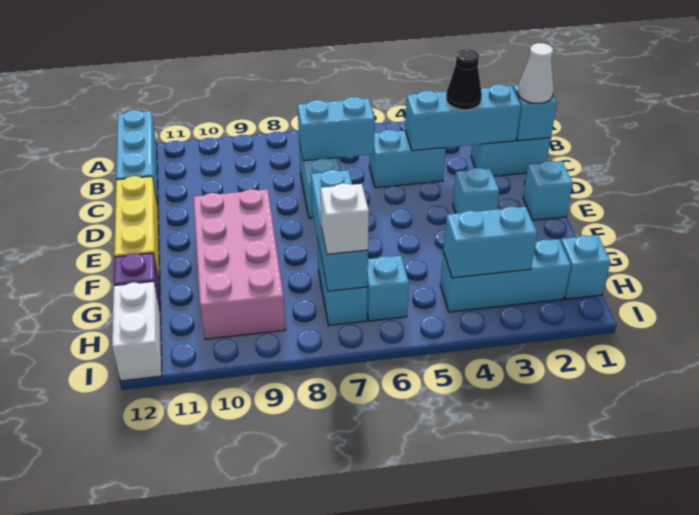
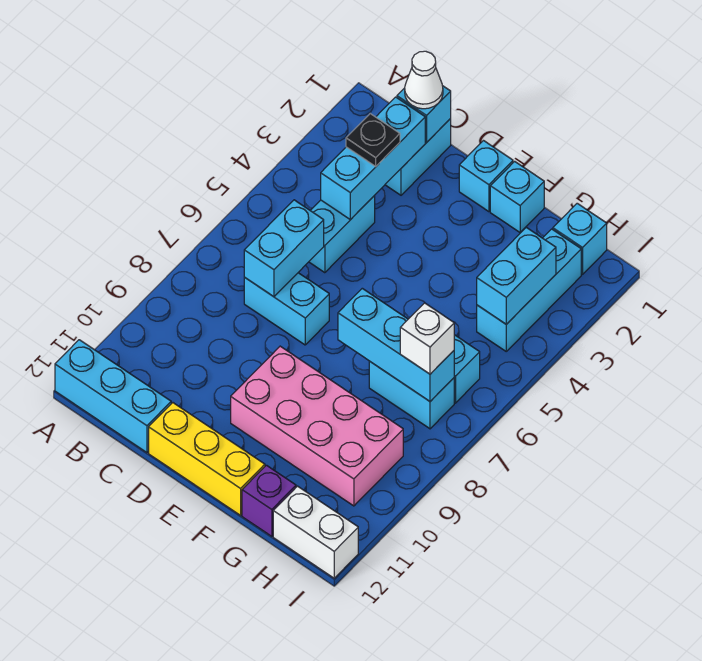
black 1x1 cone [446,49,482,110] -> black 1x1 plate [346,114,400,166]
cyan 1x1 brick [453,168,499,214] -> cyan 1x1 brick moved to [490,161,544,232]

